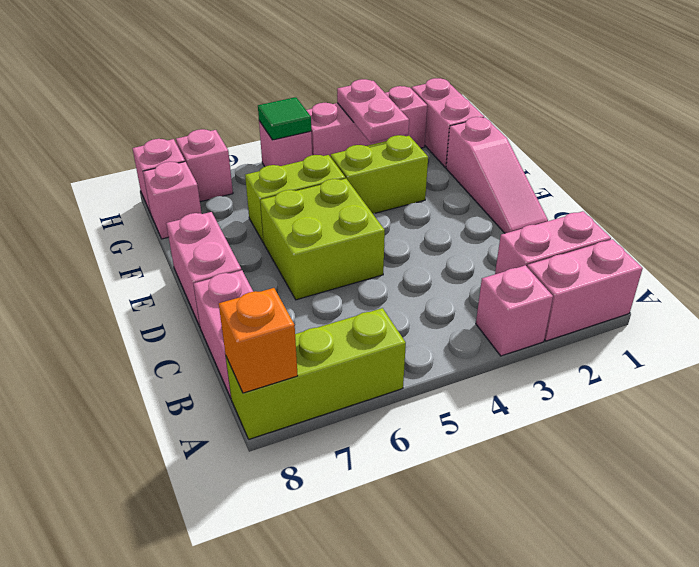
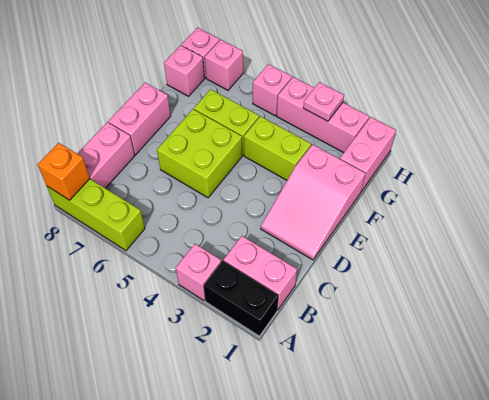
pink 1x2 brick [527,239,643,341] -> black 1x2 brick [204,261,278,336]
pink 1x3 slope [446,117,548,233] -> pink 2x3 slope [261,144,365,260]
pink 1x2 plate [337,79,409,143] -> pink 1x1 plate [303,82,344,121]
green 1x1 tile [258,97,311,140] -> none

